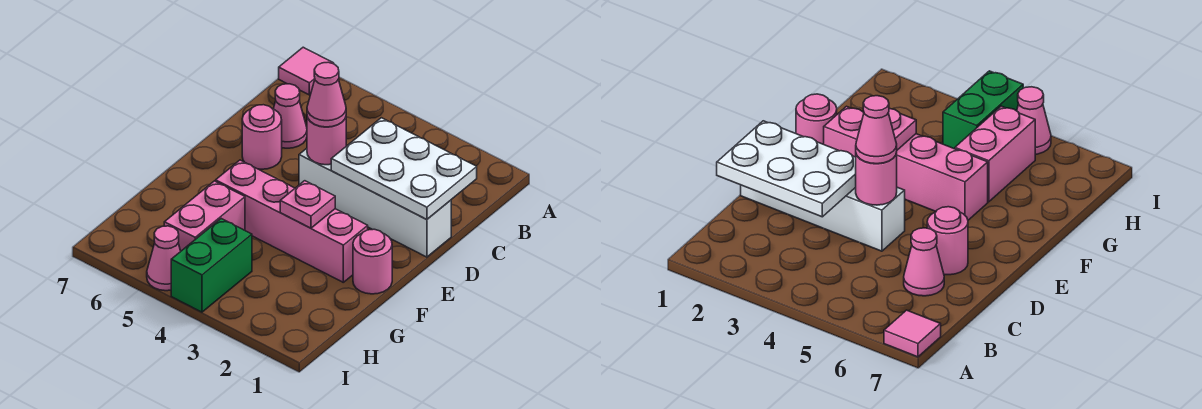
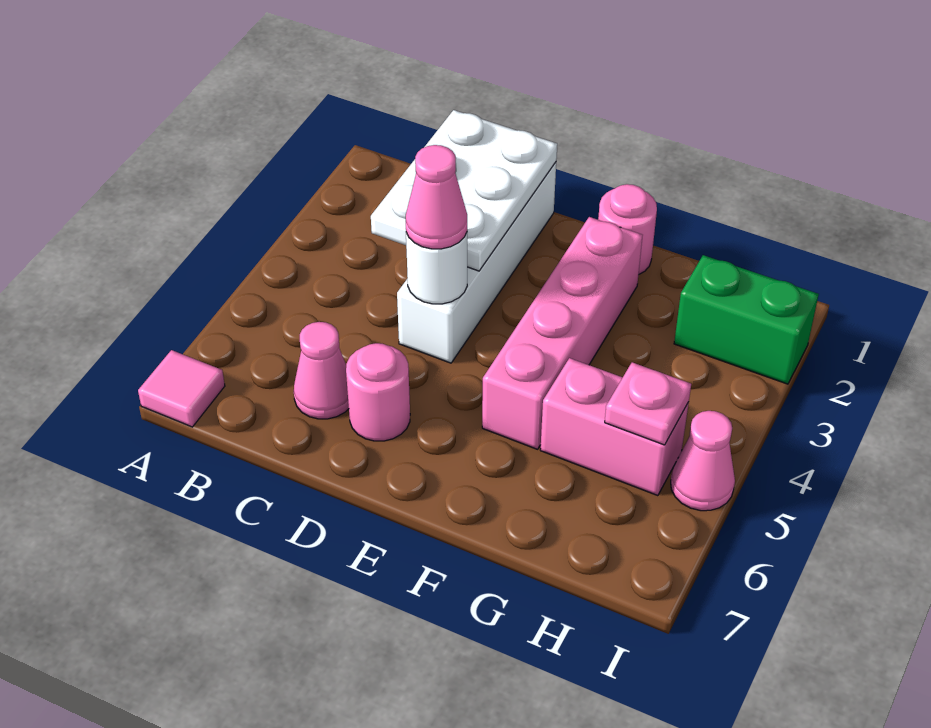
pink 1x1 round brick [307,117,346,165] -> white 1x1 round brick [406,233,467,304]
pink 1x1 plate [280,181,335,228] -> pink 1x1 plate moved to [605,362,691,445]
green 1x2 brick [171,219,252,312] -> green 1x2 brick moved to [674,255,819,384]

